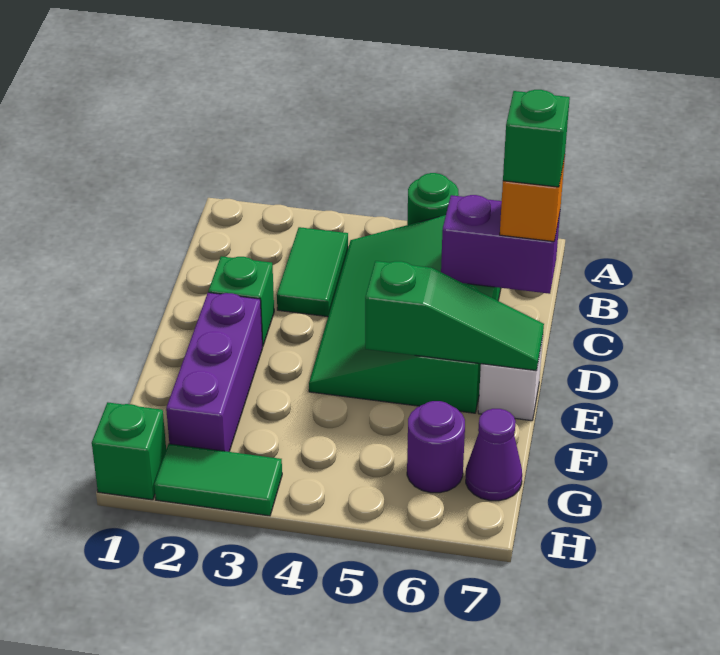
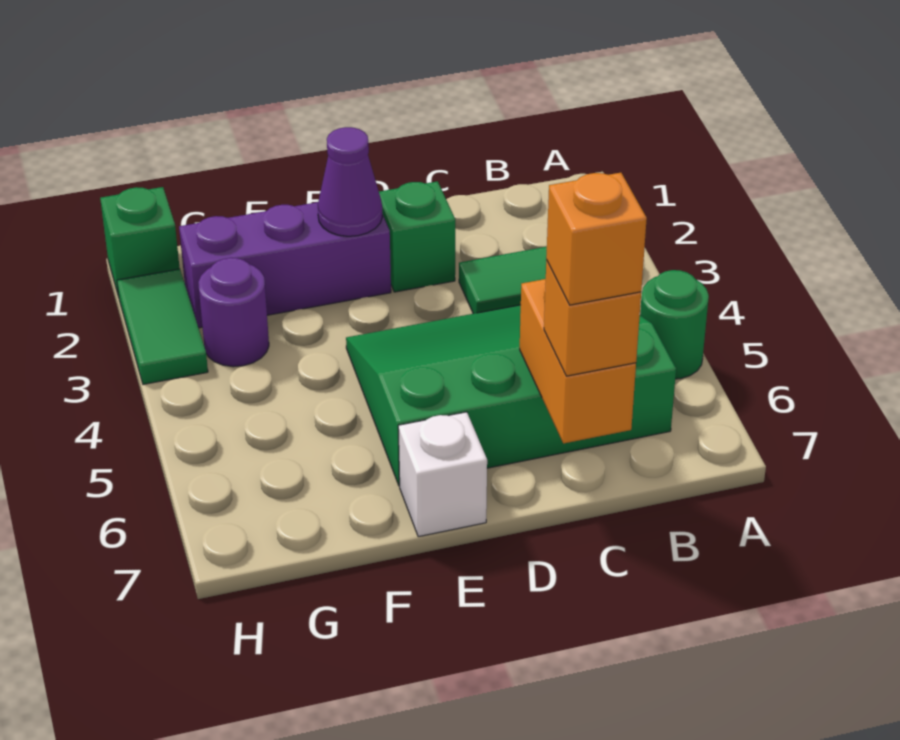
purple 1x2 brick [441,195,560,294] -> orange 1x2 brick [520,279,636,443]
green 1x1 brick [503,90,570,187] -> orange 1x1 brick [546,173,647,305]
green 1x3 slope [365,261,544,371] -> none
purple 1x1 round brick [407,401,465,493] -> purple 1x1 round brick moved to [198,258,269,367]
purple 1x1 cone [466,409,522,501] -> purple 1x1 cone moved to [318,127,382,236]

